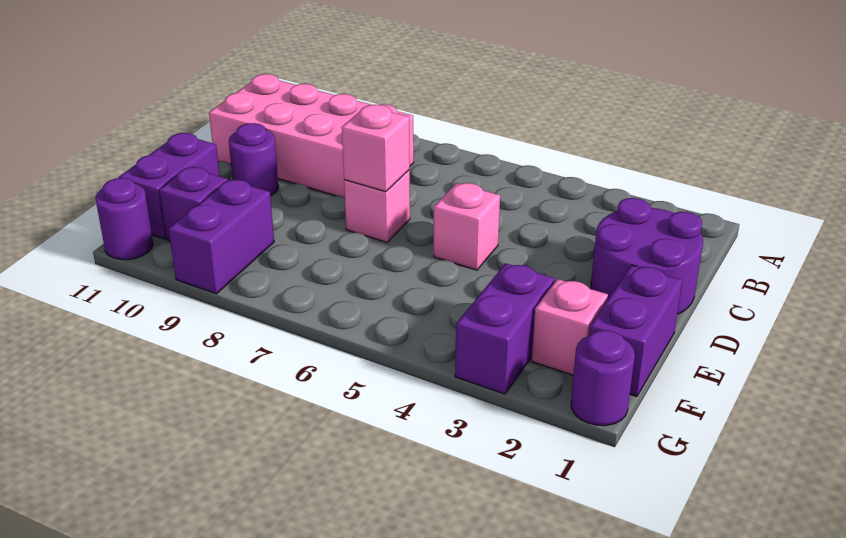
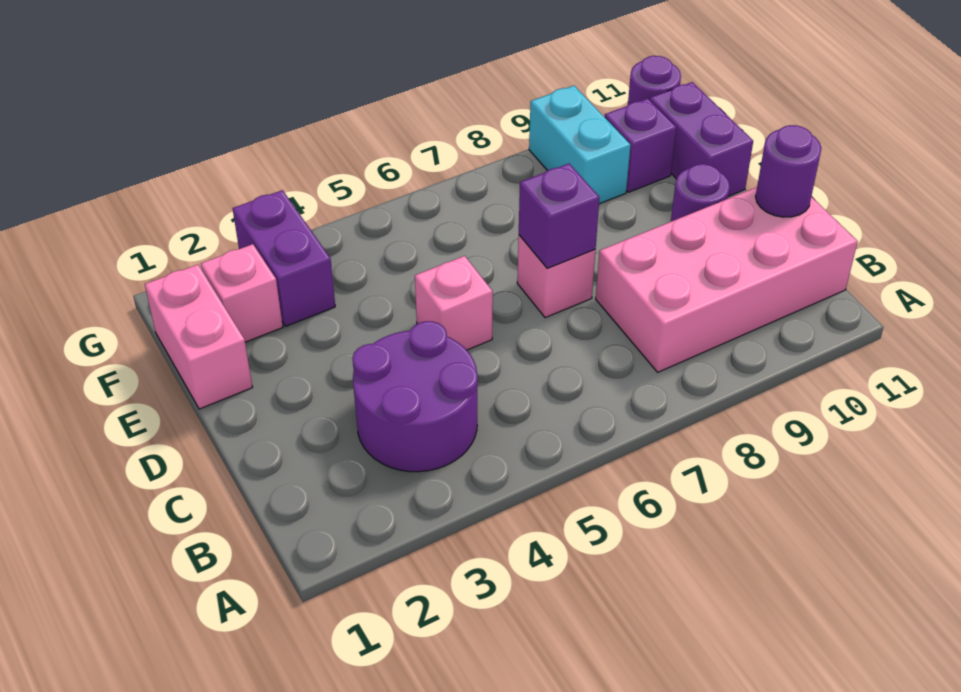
purple 2x2 round brick [591,198,703,314] -> purple 2x2 round brick moved to [353,321,478,472]
pink 1x1 brick [342,105,410,192] -> purple 1x1 brick [519,164,600,268]
purple 1x2 brick [589,265,682,397] -> pink 1x2 brick [145,265,253,409]
purple 1x2 brick [169,180,274,294] -> cyan 1x2 brick [529,86,631,204]
purple 1x1 round brick [571,330,635,426] -> purple 1x1 round brick moved to [755,125,821,217]

